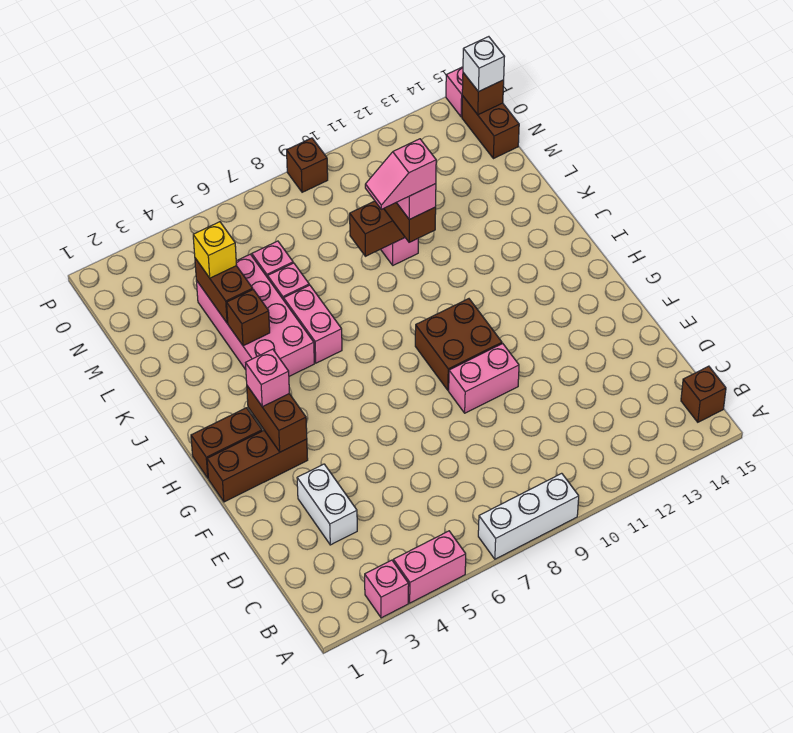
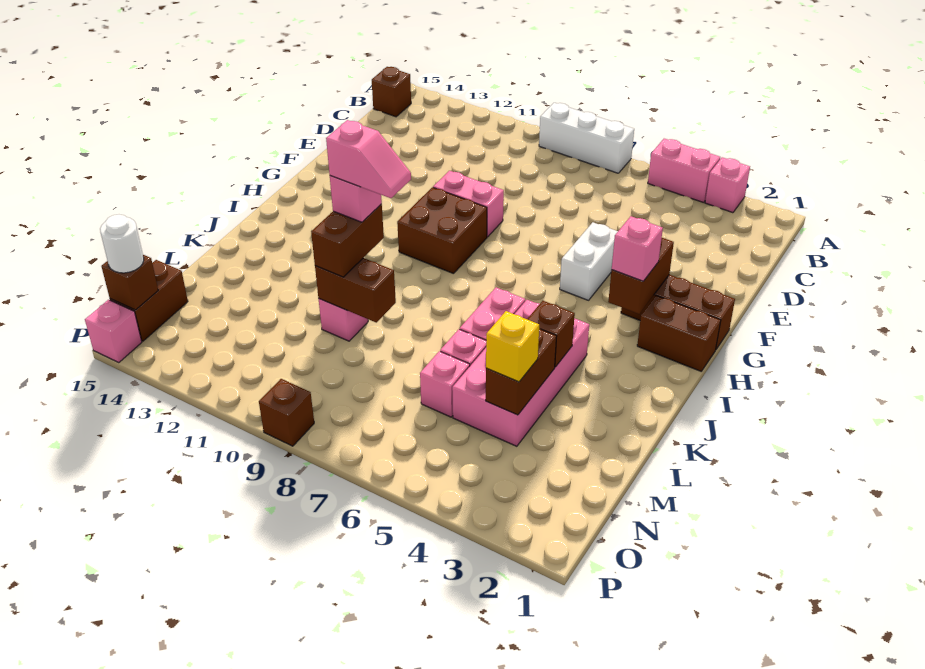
white 1x2 brick [297,464,357,545] -> white 1x2 brick moved to [560,222,618,300]
white 1x1 brick [463,37,505,92] -> white 1x1 round brick [100,215,144,273]

